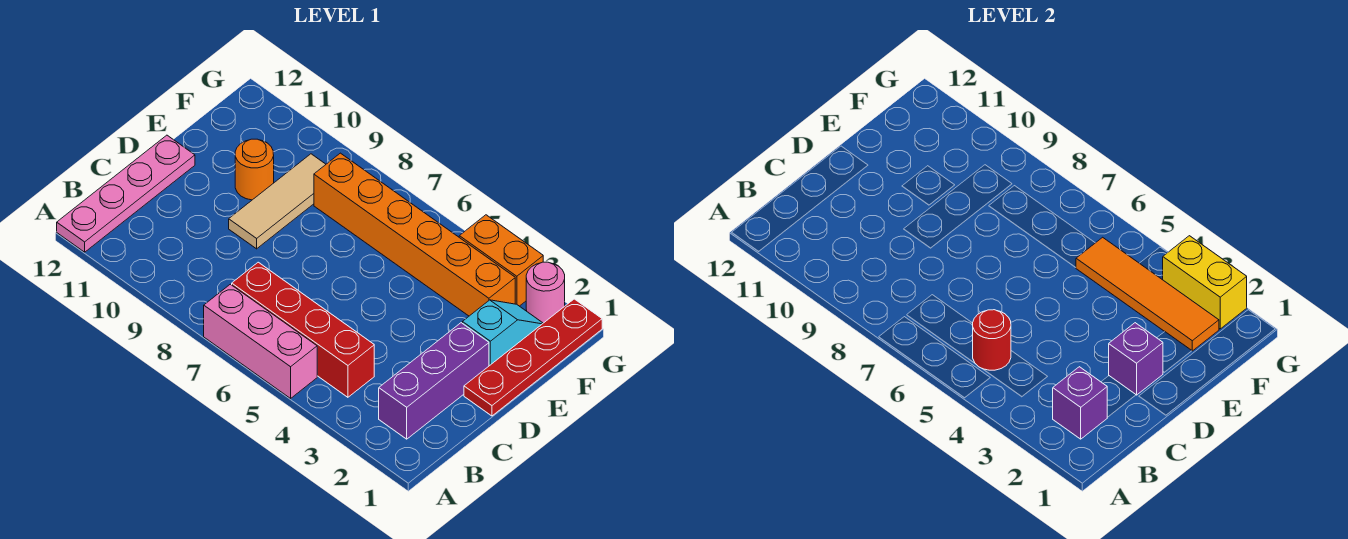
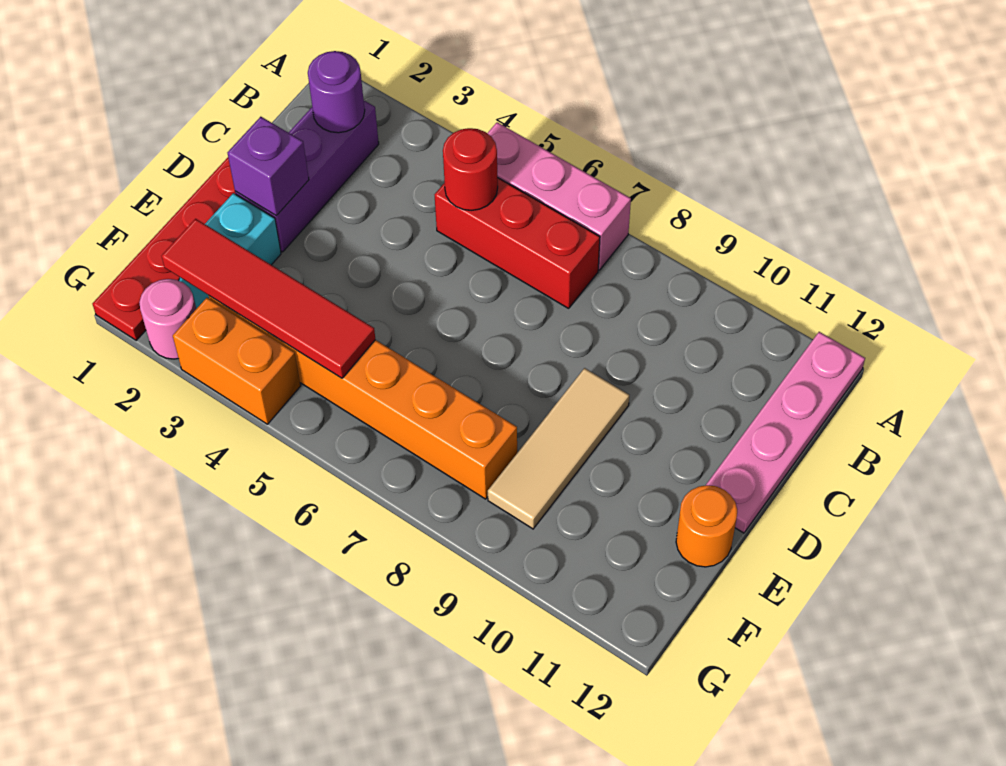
purple 1x1 brick [1053,367,1107,439] -> purple 1x1 round brick [308,51,365,133]
red 1x4 brick [232,262,374,397] -> red 1x3 brick [435,177,600,308]
orange 1x1 round brick [235,139,274,200] -> orange 1x1 round brick moved to [676,485,737,567]
orange 1x4 tile [1076,237,1219,351] -> red 1x4 tile [162,219,375,378]
yellow 1x2 brick [1163,236,1247,329] -> none

